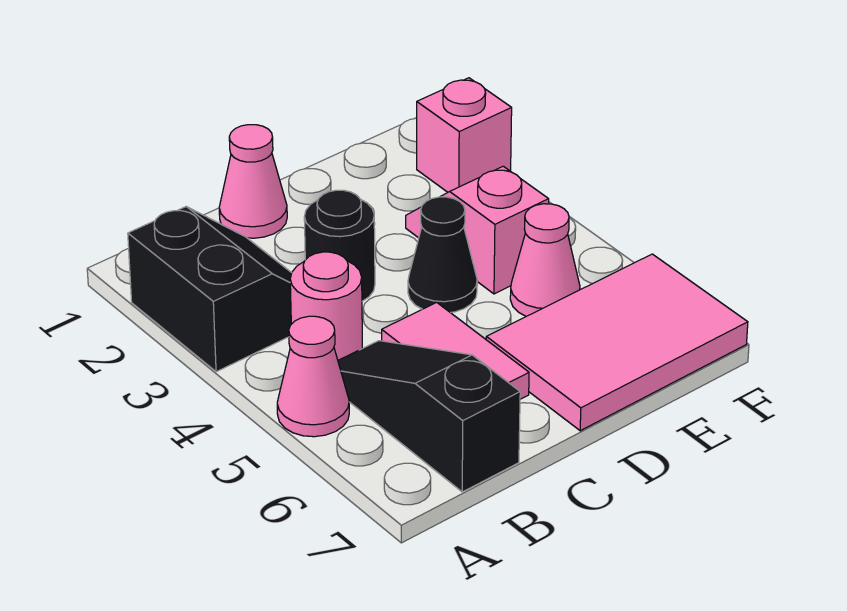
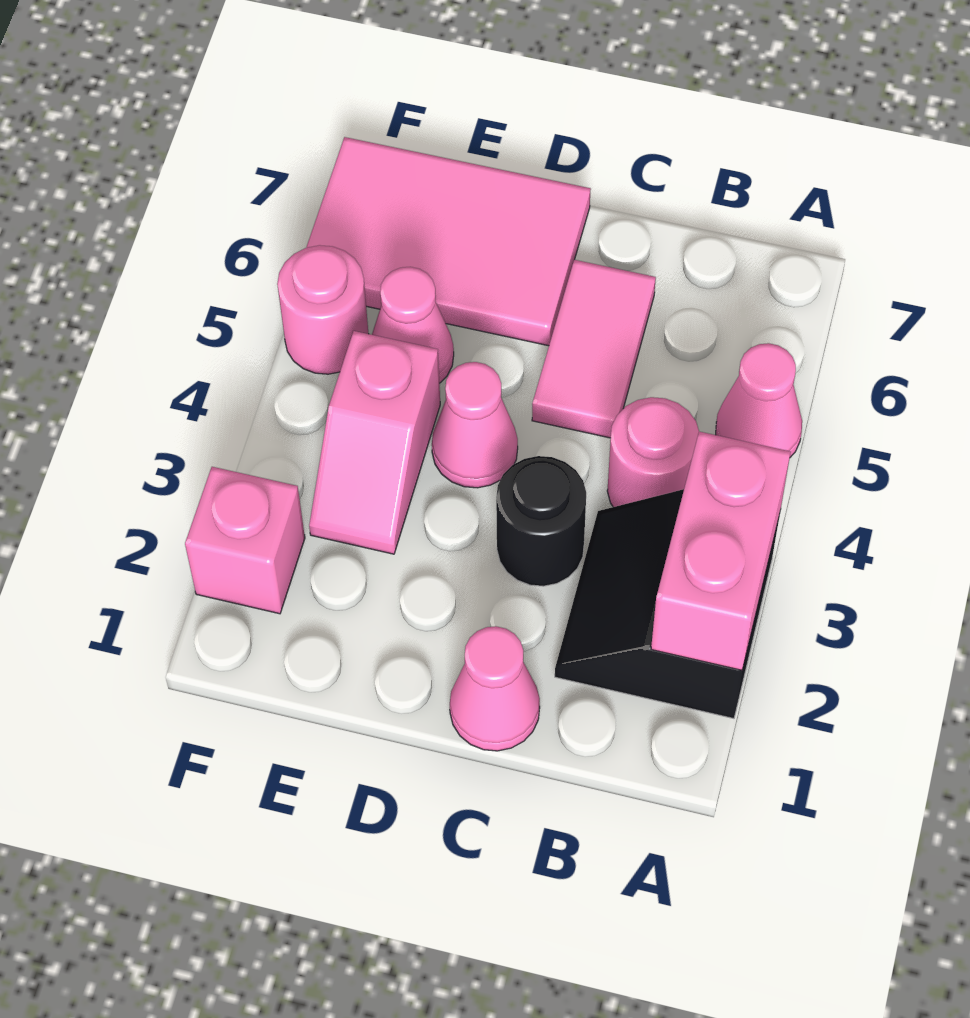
none -> pink 1x2 brick [651,432,791,670]
black 1x3 slope [338,341,520,492] -> none
black 1x1 cone [408,197,477,312] -> pink 1x1 cone [432,362,518,488]
none -> pink 1x1 round brick [277,245,368,374]

